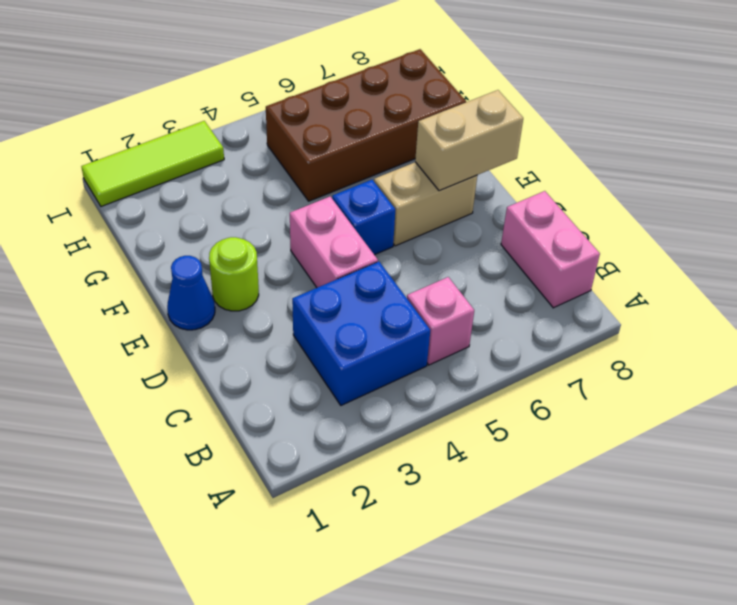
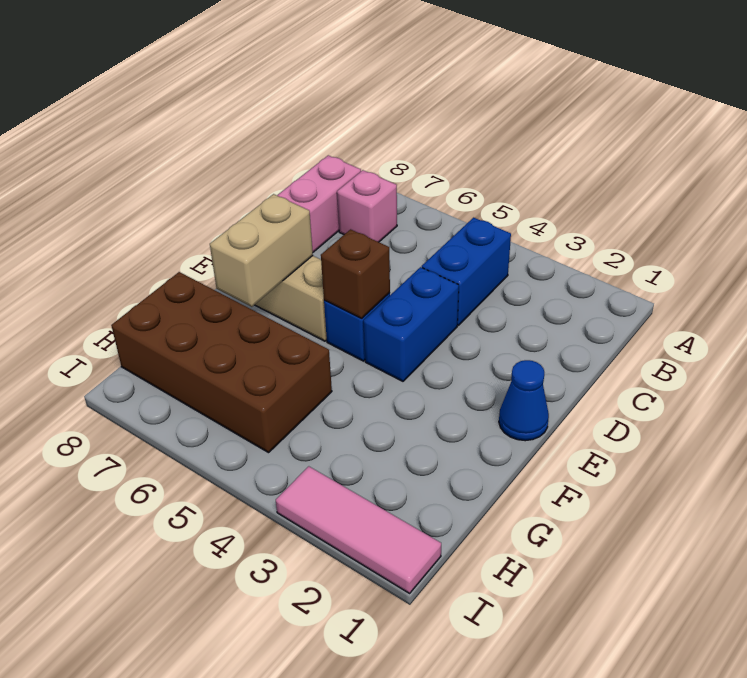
blue 2x2 brick [292,262,430,405] -> blue 1x2 brick [422,218,511,325]
pink 1x1 brick [407,277,474,365] -> pink 1x1 brick moved to [337,170,397,242]
pink 1x2 brick [290,197,378,288] -> blue 1x2 brick [364,267,459,381]
lime 1x1 round brick [209,237,259,311] -> none
none -> brown 1x1 brick [321,229,390,319]
tan 1x2 brick [415,90,523,191] -> tan 1x2 brick turned to [210,194,313,307]
lime 1x3 tile [81,121,224,207] -> pink 1x3 tile [276,466,441,593]

